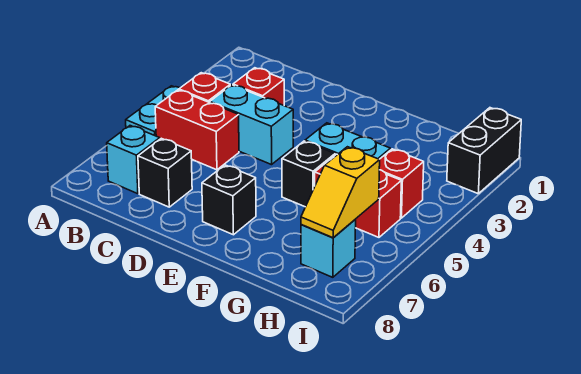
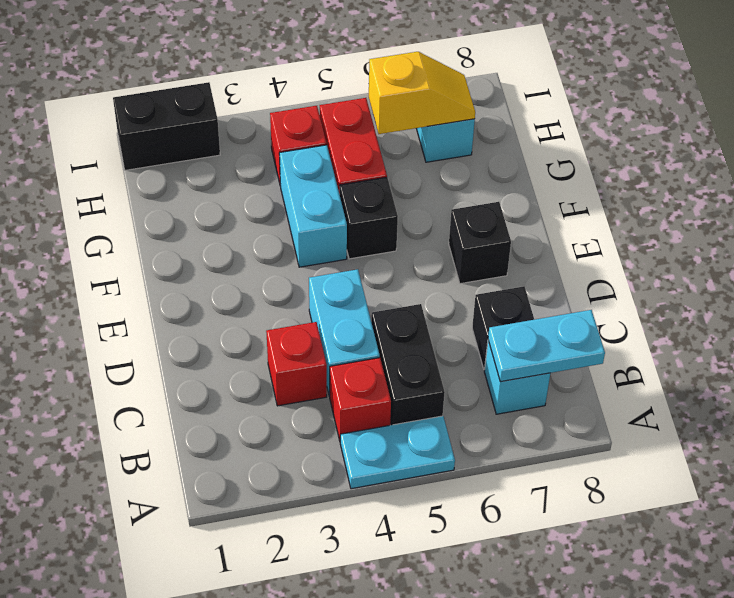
red 1x2 brick [155,90,239,170] -> black 1x2 brick [371,304,445,425]
none -> cyan 1x2 plate [488,310,605,382]

